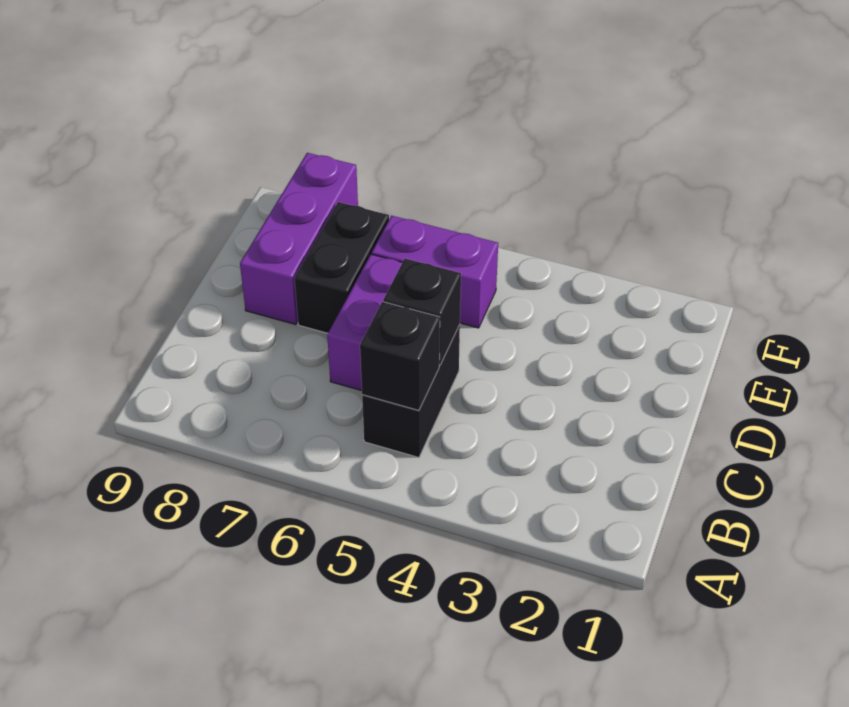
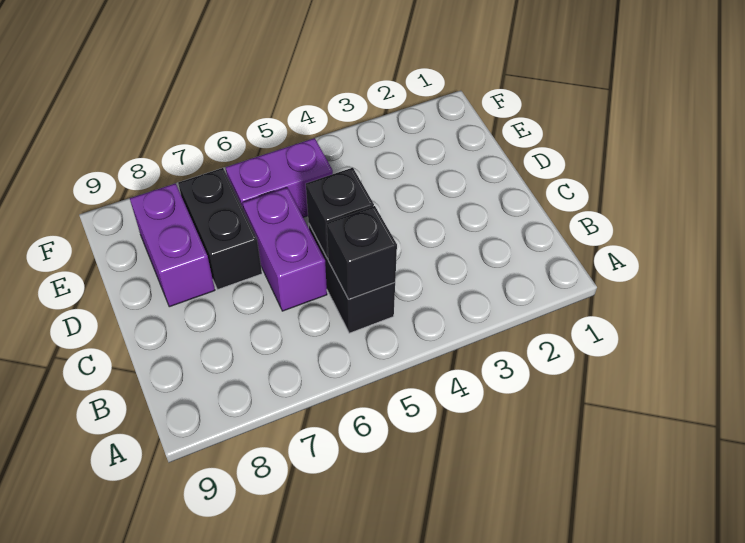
purple 1x3 brick [240,153,358,324] -> purple 1x2 brick [130,183,215,307]

